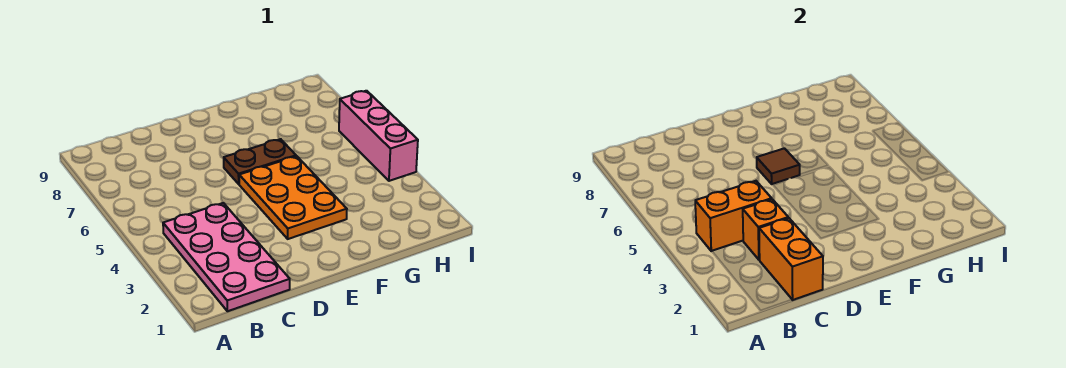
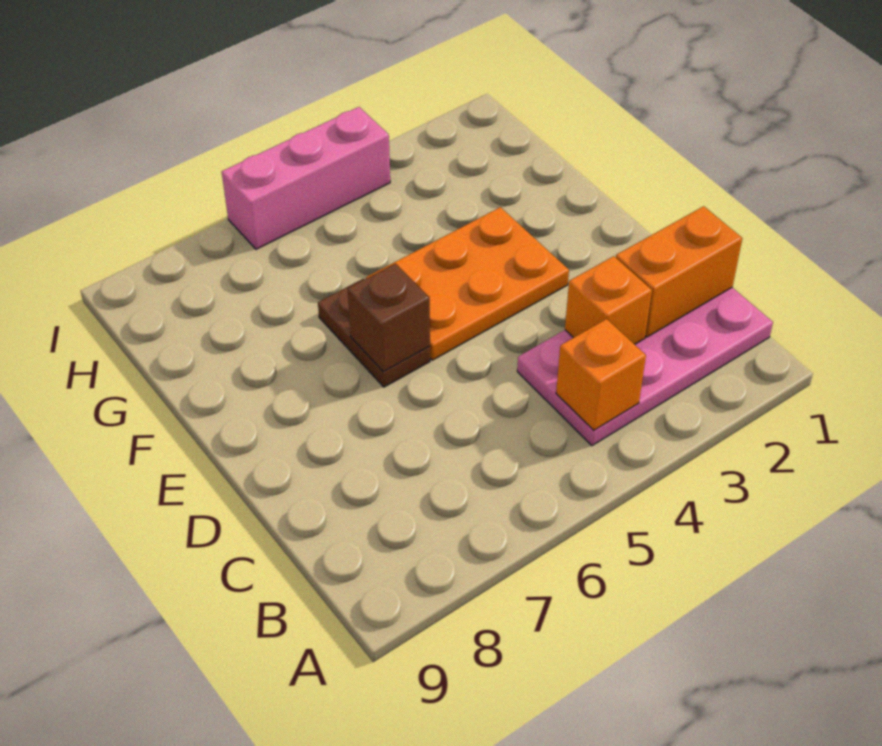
orange 1x2 brick [695,181,772,251] -> orange 1x1 brick [556,319,646,430]
brown 1x1 tile [757,148,800,184] -> brown 1x1 brick [348,263,430,372]

